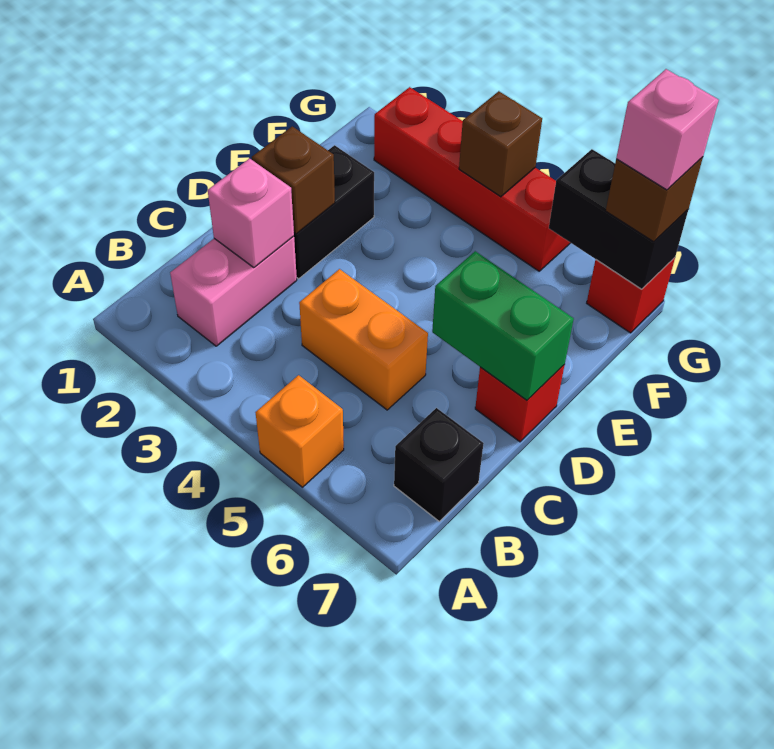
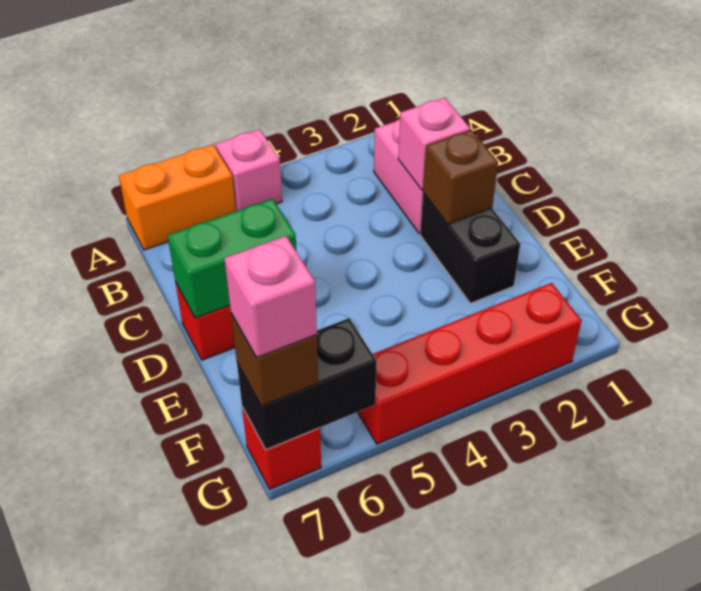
orange 1x1 brick [255,375,344,487] -> pink 1x1 brick [216,129,282,211]
black 1x1 brick [394,408,484,521] -> none
orange 1x2 brick [299,269,428,410] -> orange 1x2 brick moved to [119,145,236,250]
brown 1x1 brick [459,91,542,197] -> none

